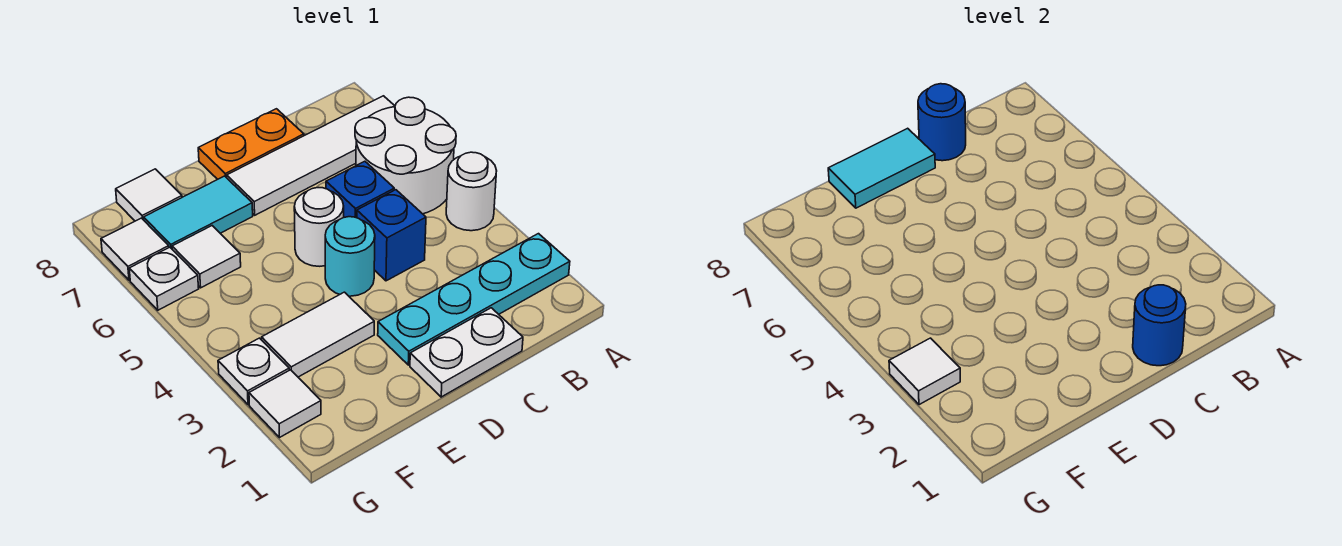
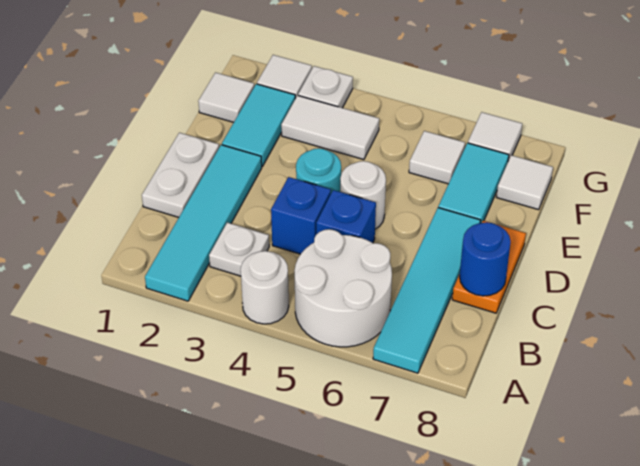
cyan 1x4 plate [378,234,570,365] -> cyan 1x4 tile [145,145,262,301]
white 1x4 tile [227,96,395,215] -> cyan 1x4 tile [373,208,480,373]
blue 1x1 round brick [1133,285,1186,366] -> none
cyan 1x2 tile [828,128,935,208] -> cyan 1x2 tile moved to [222,84,295,167]
white 1x2 tile [262,292,374,377] -> white 1x2 tile turned to [281,95,379,160]
white 1x1 tile [889,338,960,405] -> white 1x1 tile moved to [198,73,254,122]
white 1x1 plate [129,247,199,310] -> white 1x1 plate moved to [209,223,269,276]

